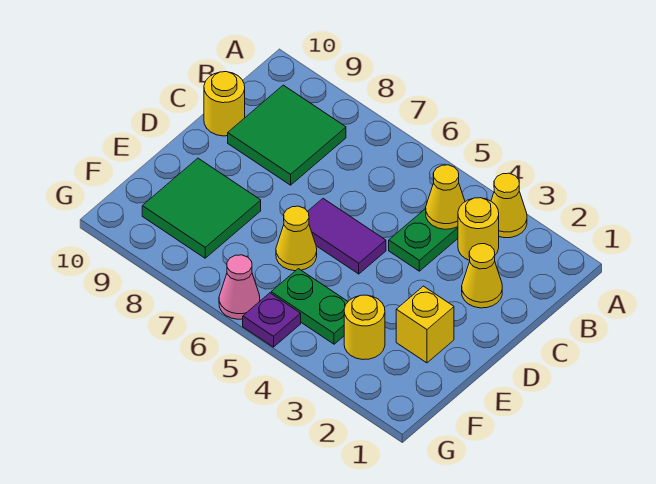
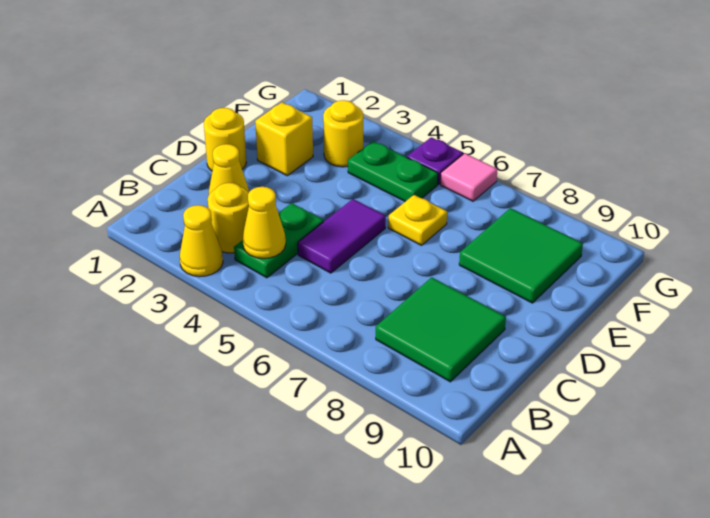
yellow 1x1 round brick [204,72,245,136] -> yellow 1x1 round brick moved to [204,108,246,171]
purple 1x2 tile [307,199,386,274] -> purple 1x2 tile turned to [298,199,386,273]
yellow 1x1 cone [276,206,317,271] -> yellow 1x1 plate [388,195,447,245]
pink 1x1 cone [219,255,260,319] -> pink 1x1 tile [440,153,498,201]

